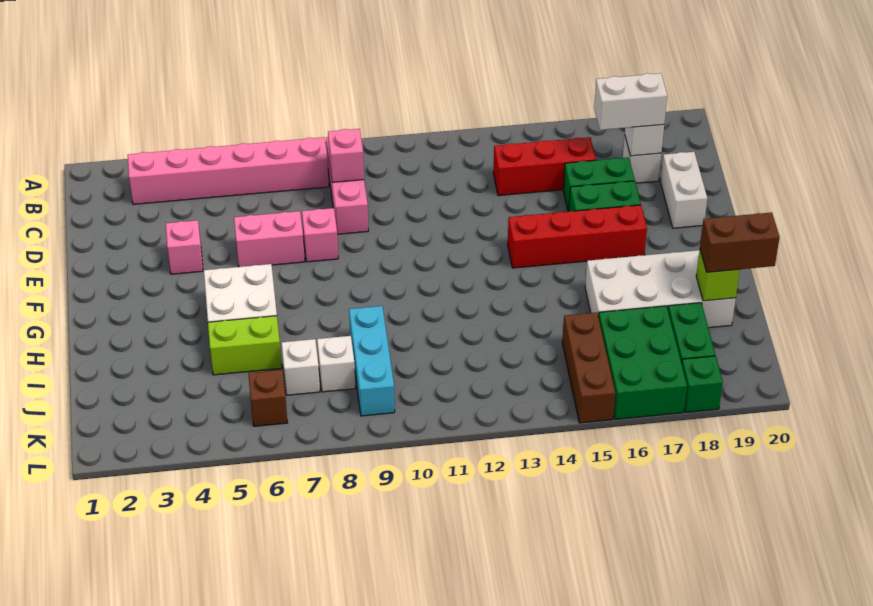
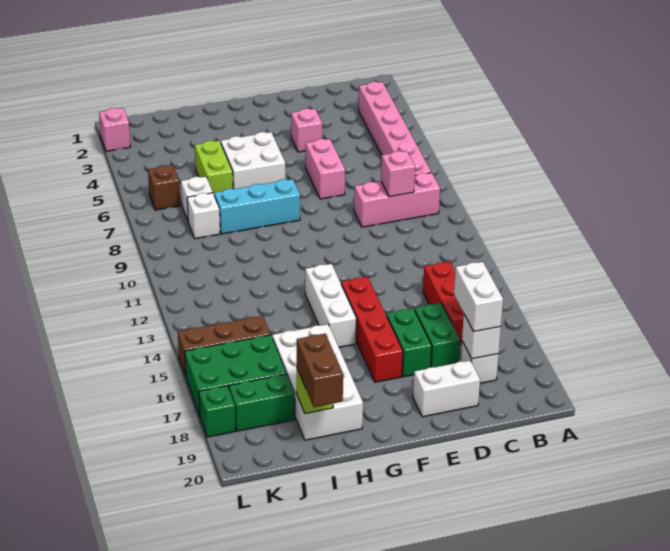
pink 1x1 brick [302,208,338,262] -> pink 1x1 brick moved to [99,108,130,151]
none -> white 1x3 brick [305,264,357,347]
cyan 1x3 brick [349,306,395,416] -> cyan 1x3 brick moved to [214,179,300,234]

